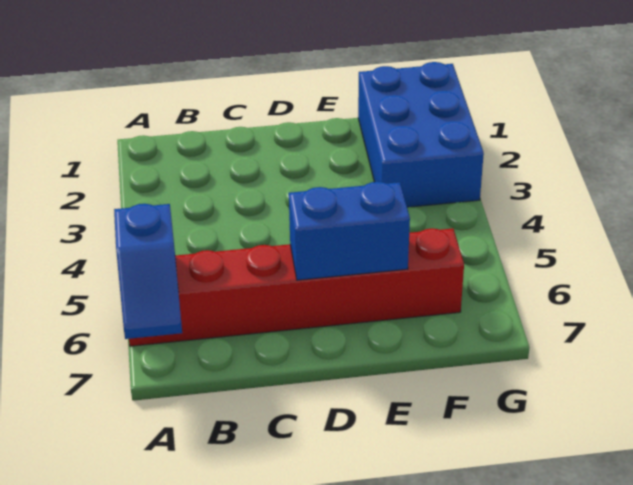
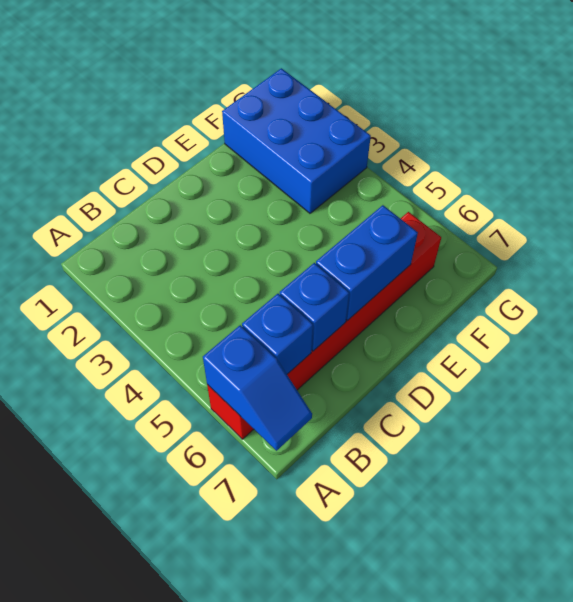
none -> blue 1x1 brick [242,294,313,374]
none -> blue 1x1 brick [280,263,349,351]

